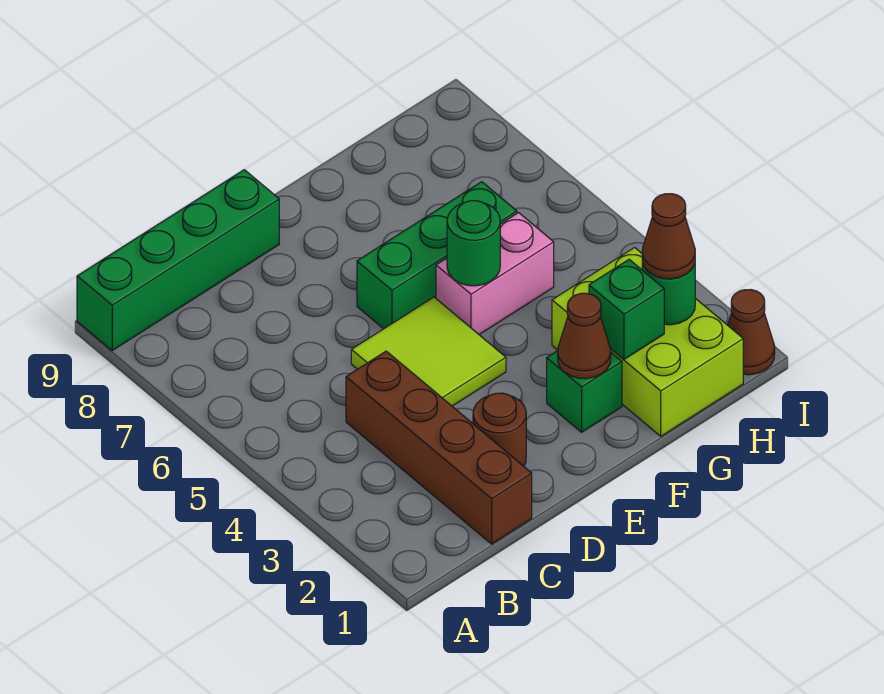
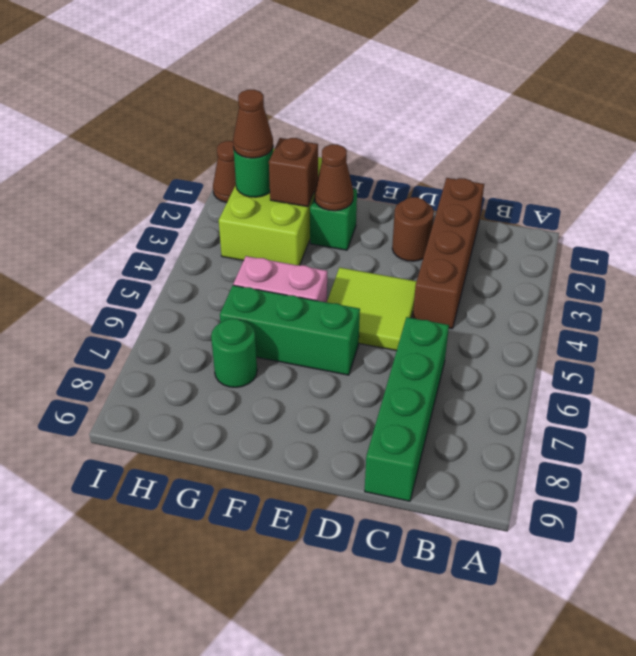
green 1x4 brick [77,170,279,350] -> green 1x4 brick turned to [365,317,449,501]
green 1x1 round brick [447,201,500,286] -> green 1x1 round brick moved to [211,319,257,387]
green 1x1 brick [589,259,664,359] -> brown 1x1 brick [269,138,318,207]

